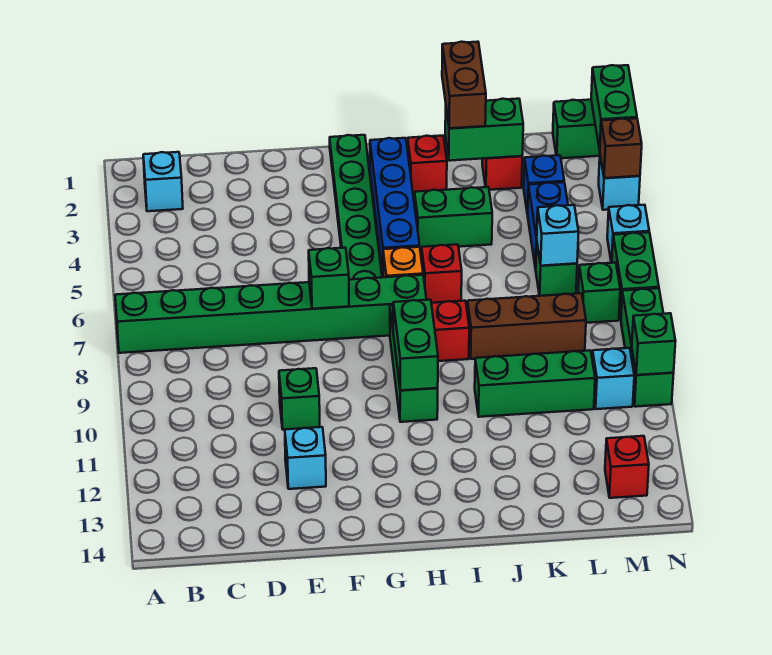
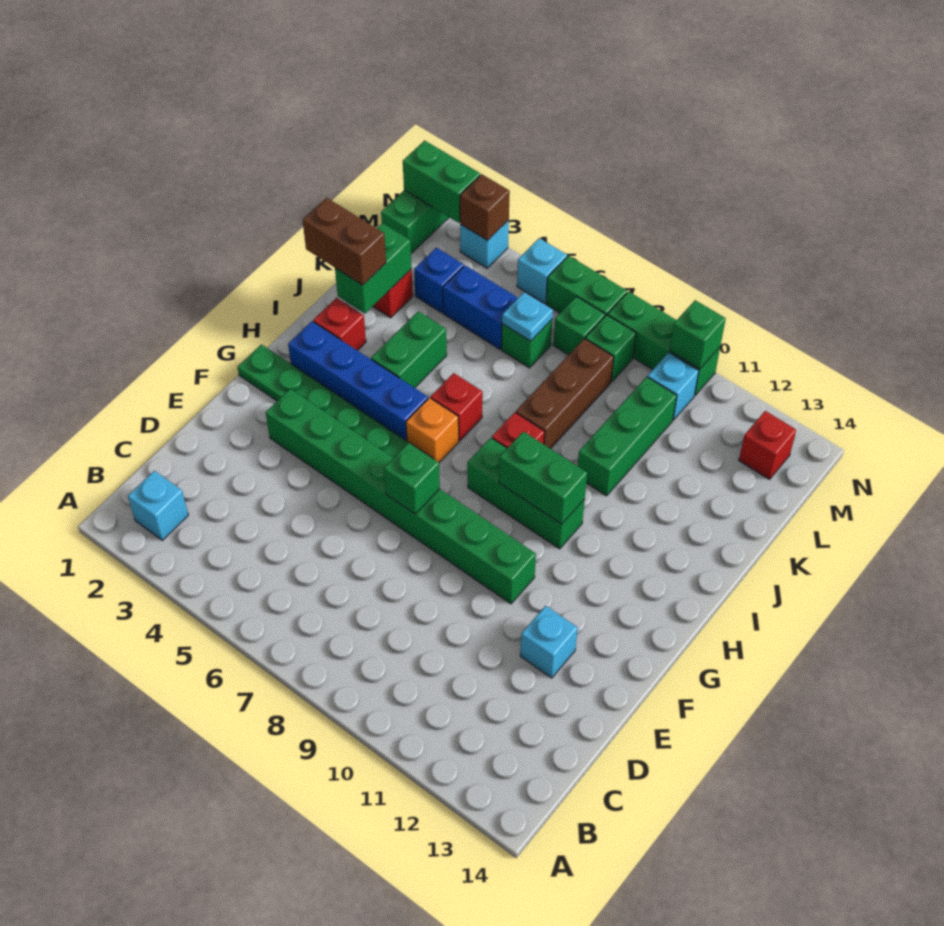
green 1x8 brick [115,275,426,353] -> green 1x8 brick turned to [266,389,536,604]
green 1x1 brick [279,368,320,430] -> green 1x1 brick moved to [585,315,636,382]
cyan 1x1 brick [537,205,579,266] -> cyan 1x1 plate [502,292,553,341]

